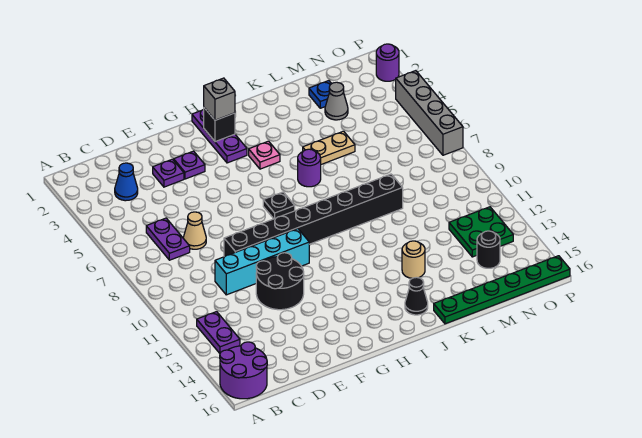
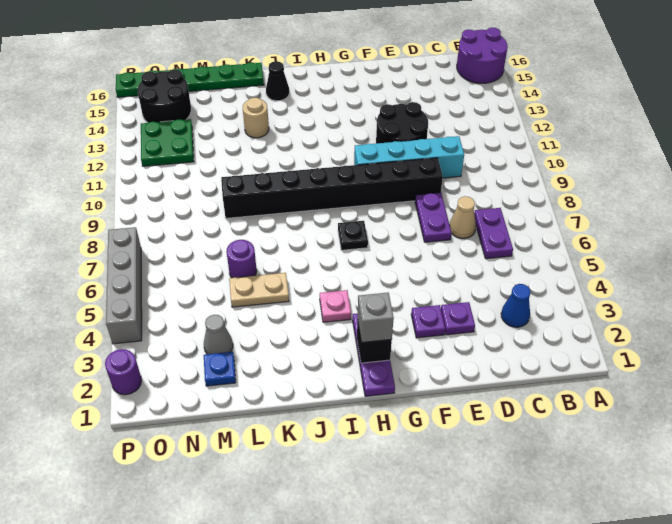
purple 1x2 plate [197,312,240,353] -> purple 1x2 plate moved to [415,192,452,242]
purple 1x1 round brick [298,149,321,187] -> purple 1x1 round brick moved to [226,240,257,278]
black 1x1 round brick [477,231,500,268] -> black 2x2 round brick [138,70,191,123]

